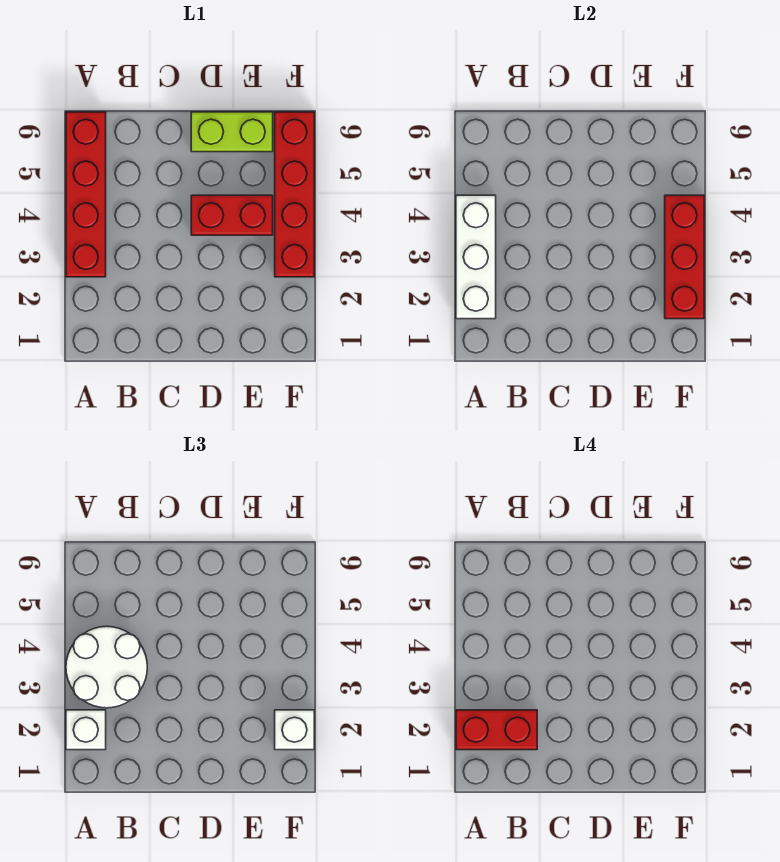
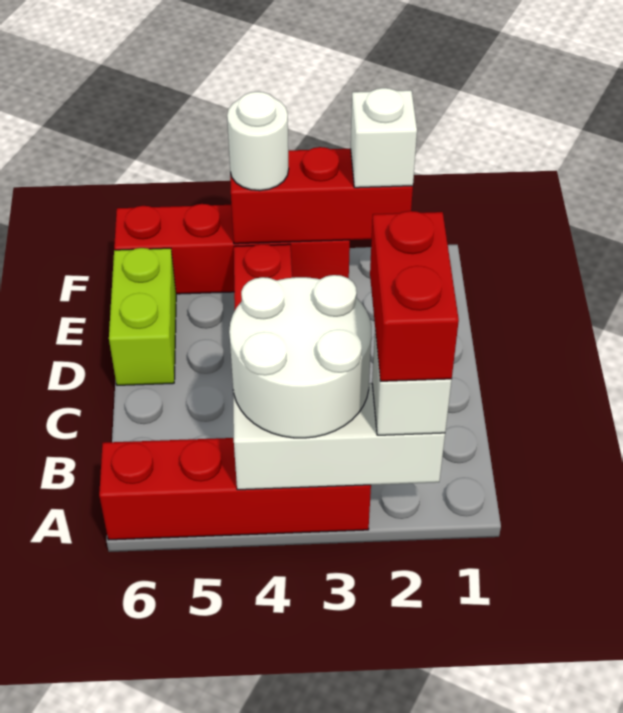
none -> white 1x1 round brick [227,92,289,191]

